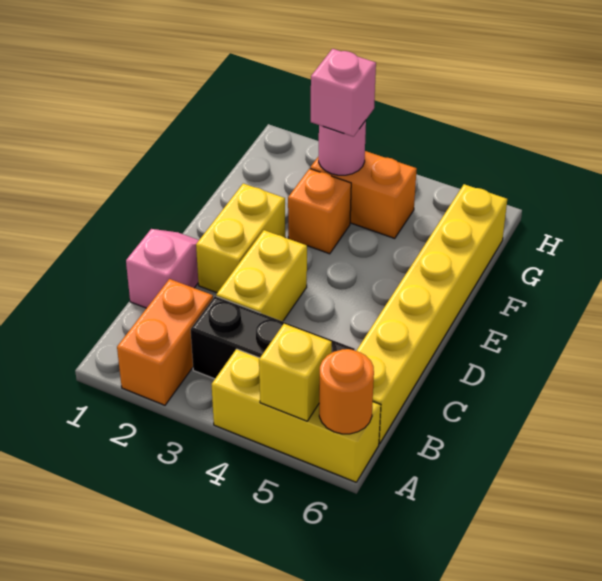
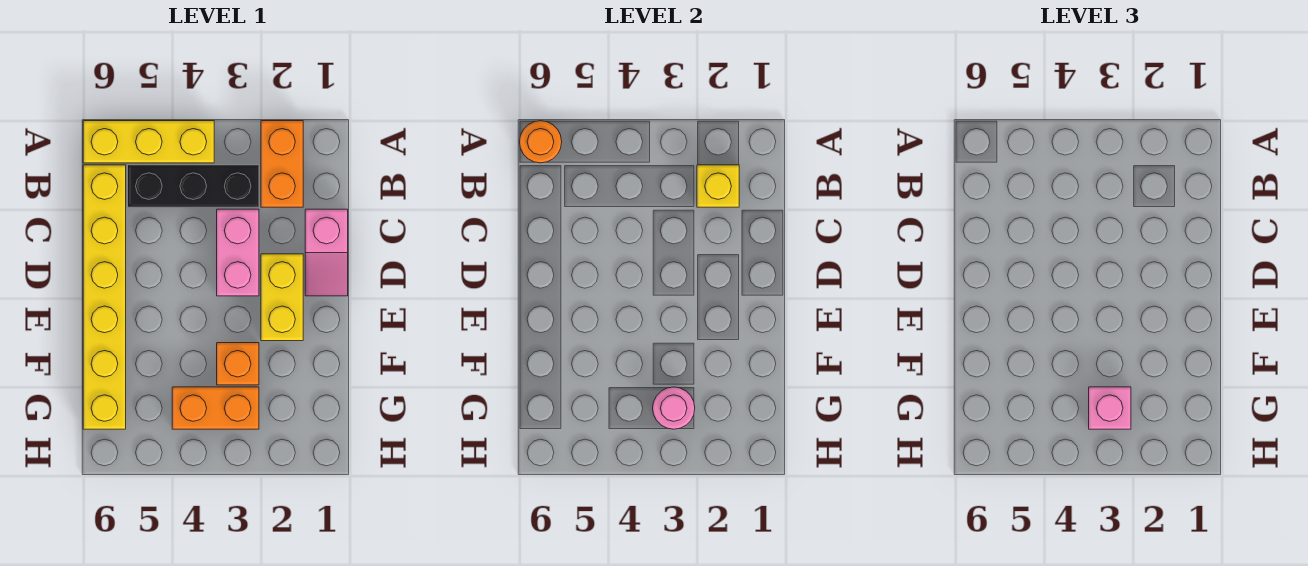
yellow 1x1 brick [259,324,332,421] -> yellow 1x1 brick moved to [697,165,739,207]
yellow 1x2 brick [216,230,307,321] -> pink 1x2 brick [217,209,259,296]

